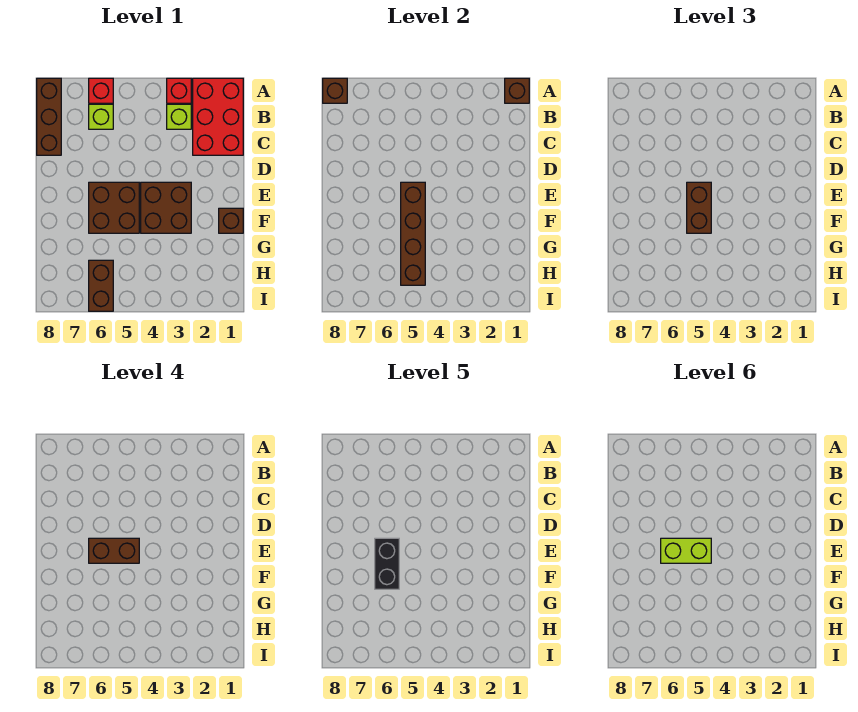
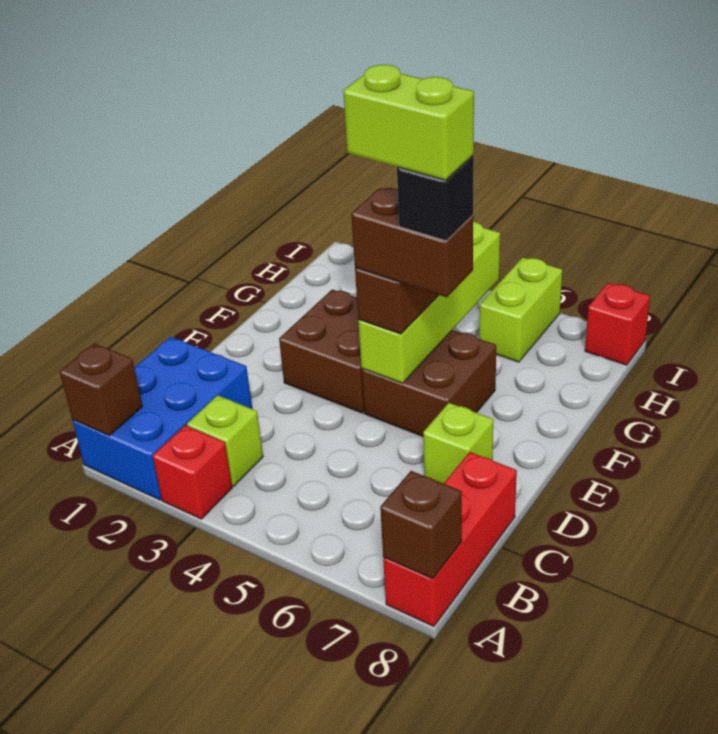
red 2x3 brick [193,78,243,155] -> blue 2x3 brick [72,337,252,500]
red 1x1 brick [89,78,113,103] -> red 1x1 brick moved to [585,283,650,365]
brown 1x3 brick [37,78,61,155] -> red 1x3 brick [383,452,517,627]
lime 1x1 brick [89,104,113,129] -> lime 1x1 brick moved to [423,403,493,484]
brown 1x4 brick [401,182,425,285] -> lime 1x4 brick [358,222,500,383]
black 1x2 brick [375,538,399,589] -> black 1x1 brick [397,156,474,241]
brown 1x1 brick [219,208,243,233] -> none
brown 1x2 brick [89,260,113,311] -> lime 1x2 brick [479,257,562,362]

